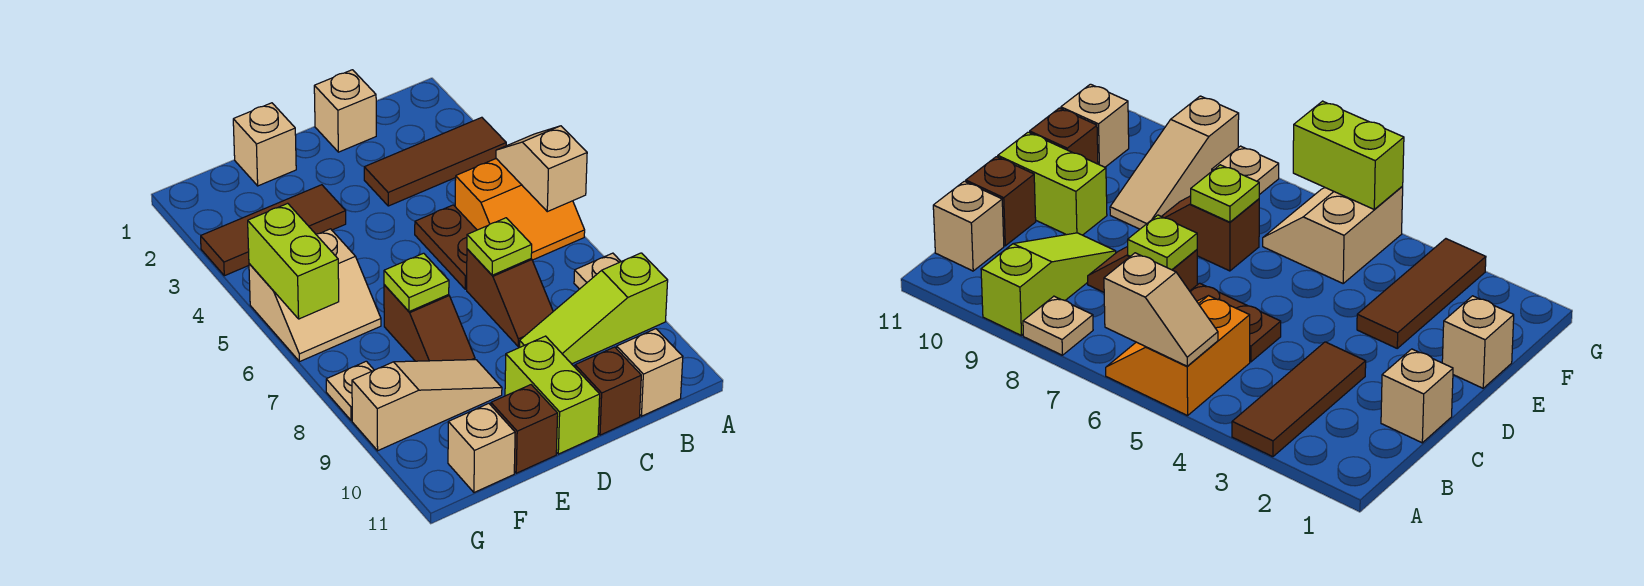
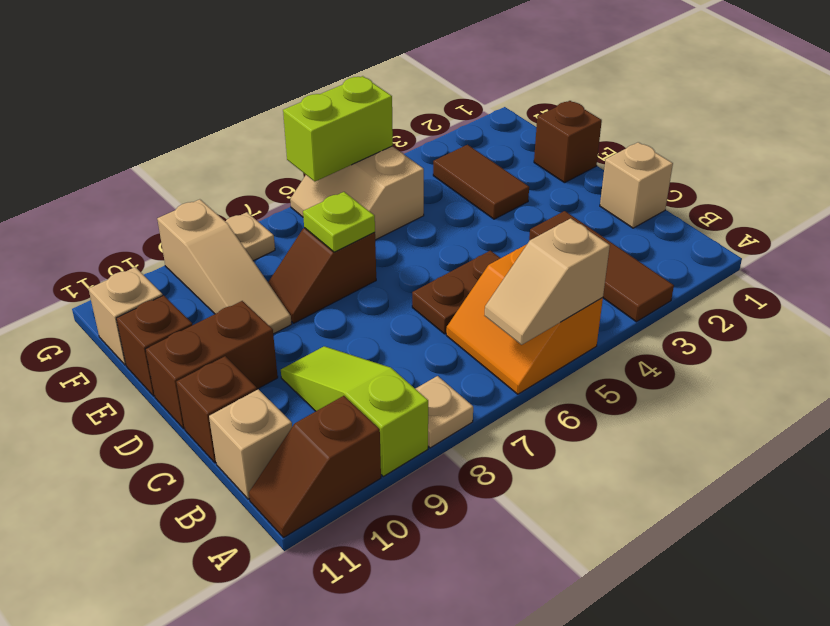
tan 1x2 slope [496,126,587,212] -> tan 1x2 slope turned to [484,218,610,345]
brown 1x2 slope [467,249,553,346] -> brown 1x2 slope moved to [249,396,381,538]
lime 1x1 plate [467,218,532,275] -> none
lime 1x2 brick [505,336,600,454] -> brown 1x2 brick [146,301,278,429]
tan 1x1 brick [233,103,296,186] -> brown 1x1 brick [534,101,602,183]
brown 1x3 tile [201,185,346,276] -> brown 1x2 tile [433,145,529,219]

